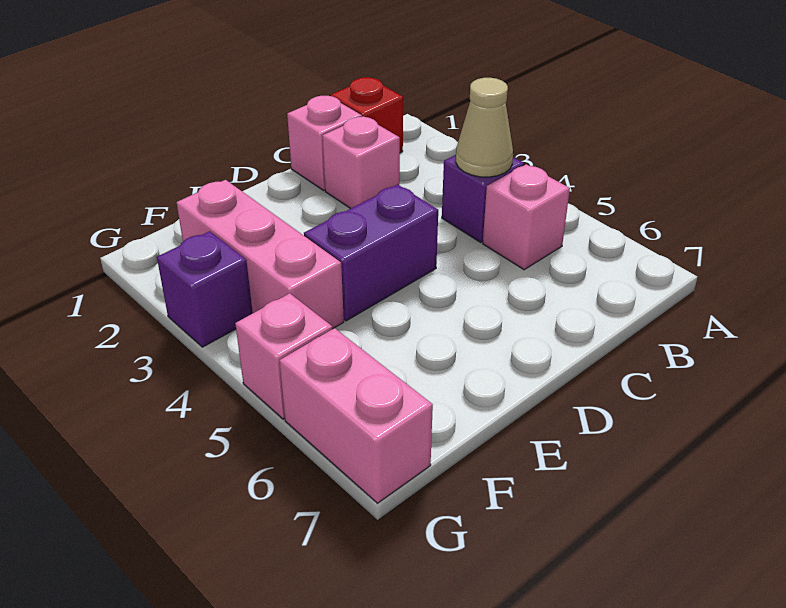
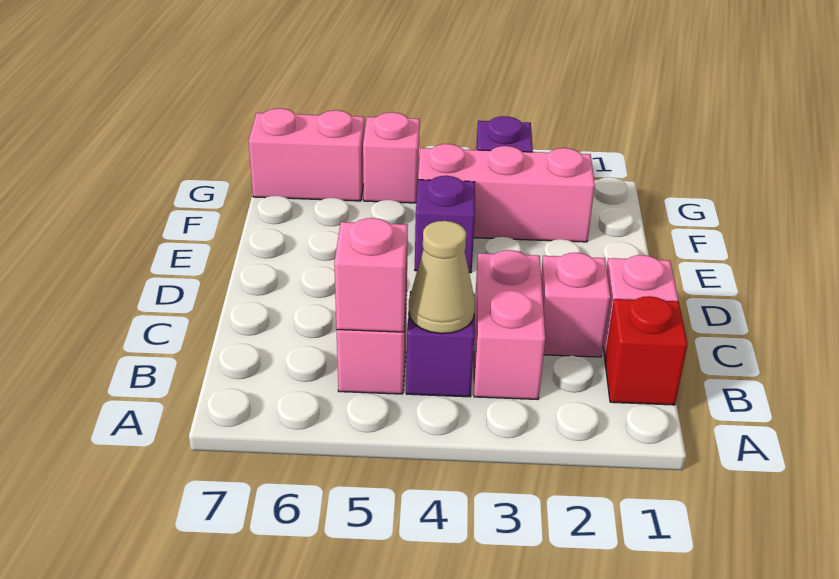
none -> pink 1x2 brick [474,250,545,399]
none -> pink 1x1 brick [334,218,408,332]
purple 1x2 brick [304,185,438,321] -> purple 1x1 brick [415,176,475,273]

